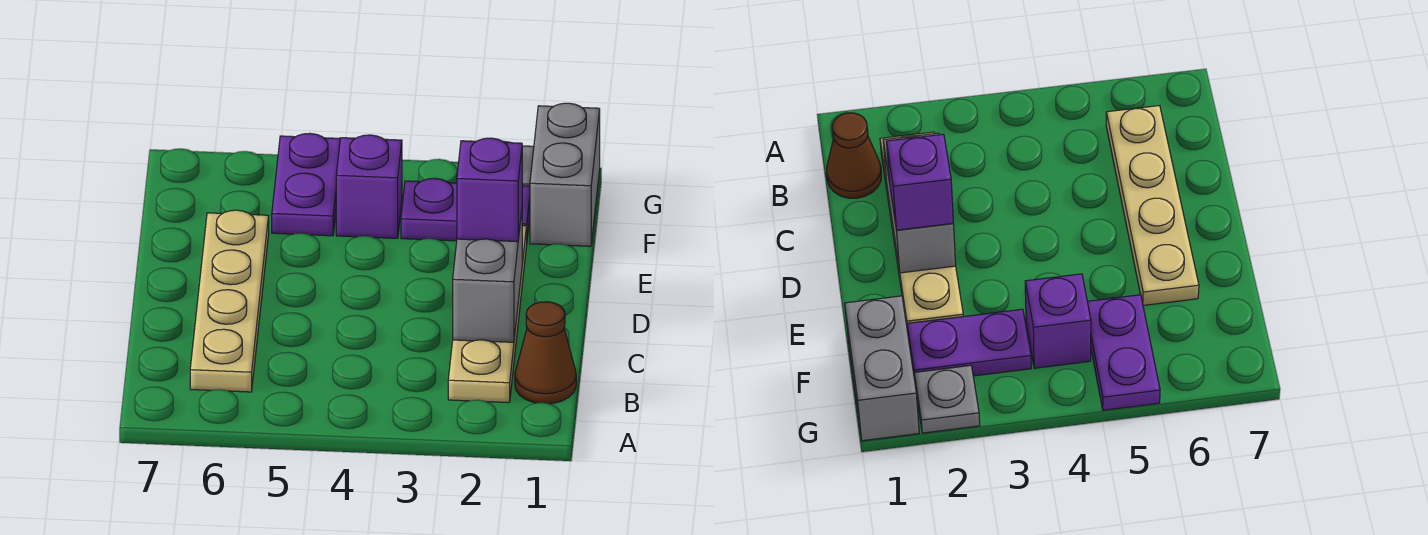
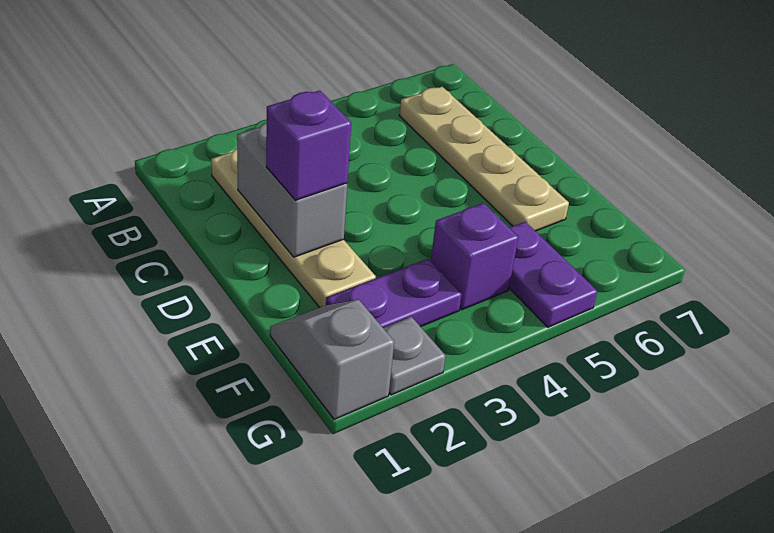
brown 1x1 cone [515,302,576,404] -> none
grey 1x2 brick [530,103,600,246] -> grey 1x2 slope [270,300,394,420]

